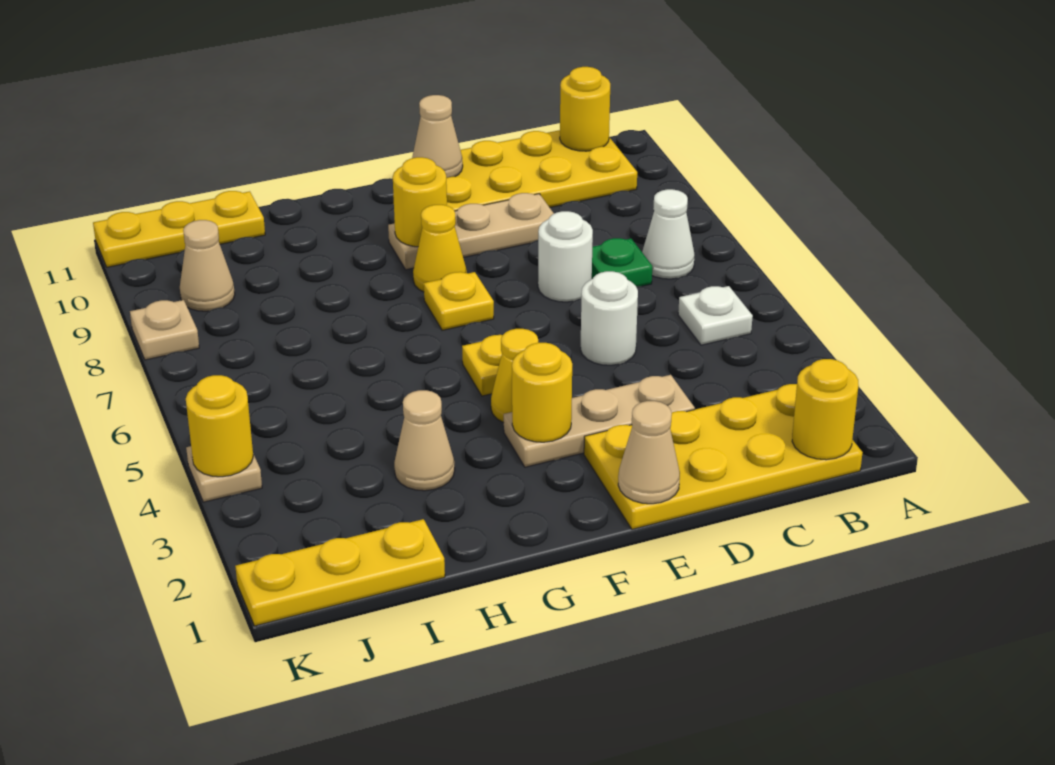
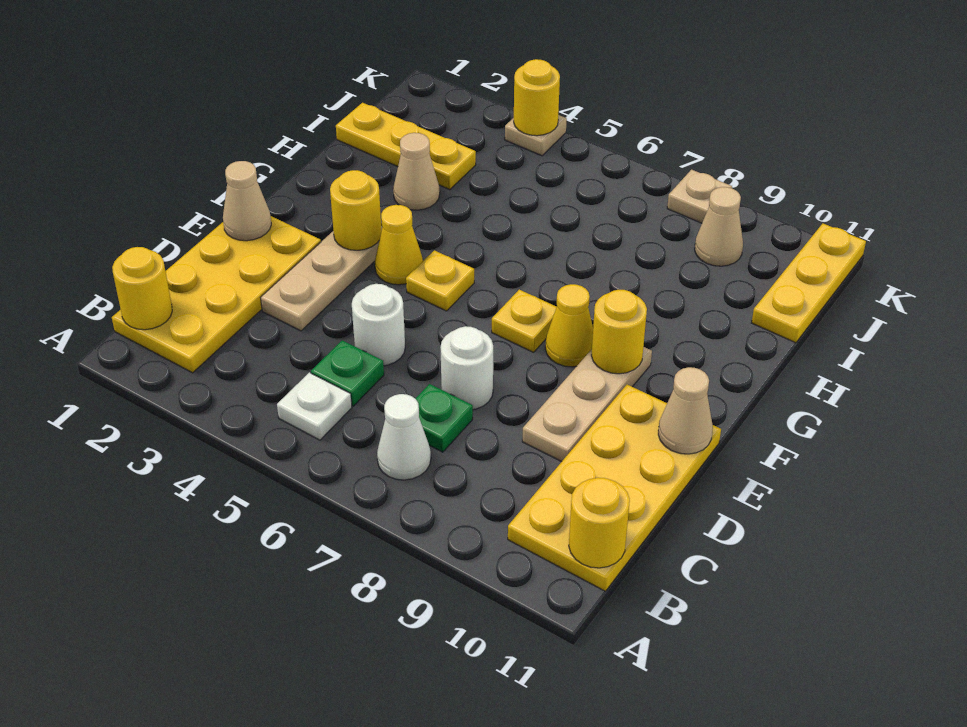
none -> green 1x1 plate [311,340,384,406]
yellow 1x3 plate [235,519,445,626] -> yellow 1x3 plate turned to [336,103,476,190]

